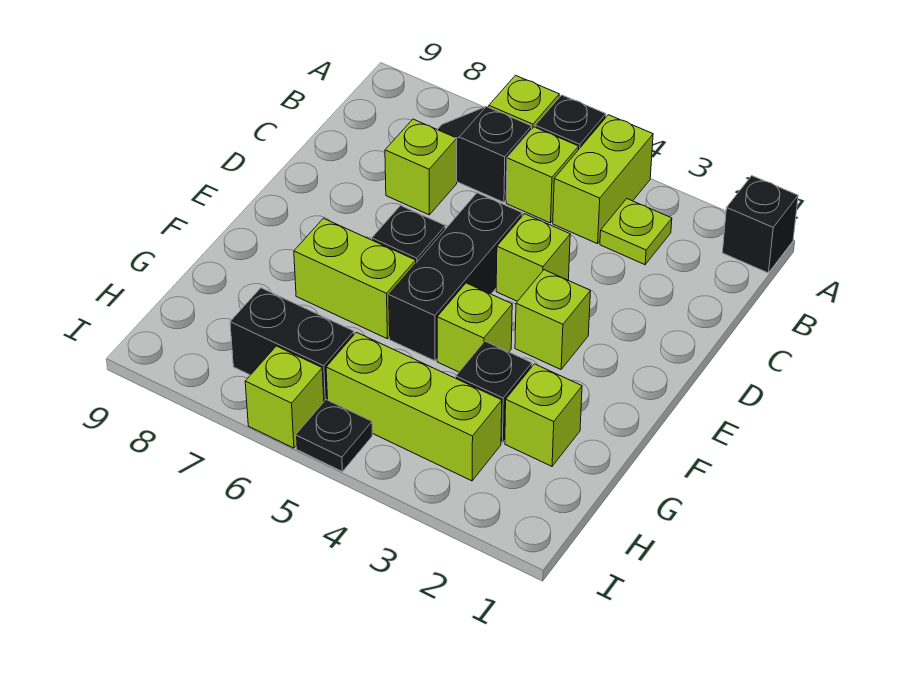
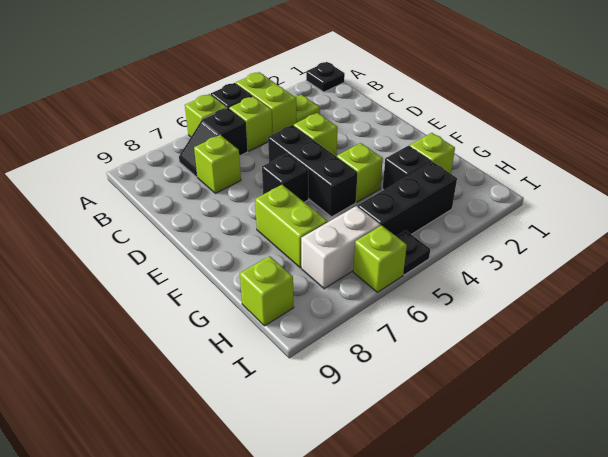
black 1x1 brick [722,176,798,273] -> black 1x1 plate [306,62,345,92]
lime 1x1 brick [515,270,590,369] -> lime 1x1 brick moved to [240,256,294,326]
lime 1x2 brick [294,218,416,339] -> lime 1x2 brick turned to [255,185,327,268]
lime 1x3 brick [326,332,502,481] -> black 1x3 brick [358,162,457,236]
black 1x2 brick [230,288,354,401] -> white 1x2 brick [301,206,380,289]

